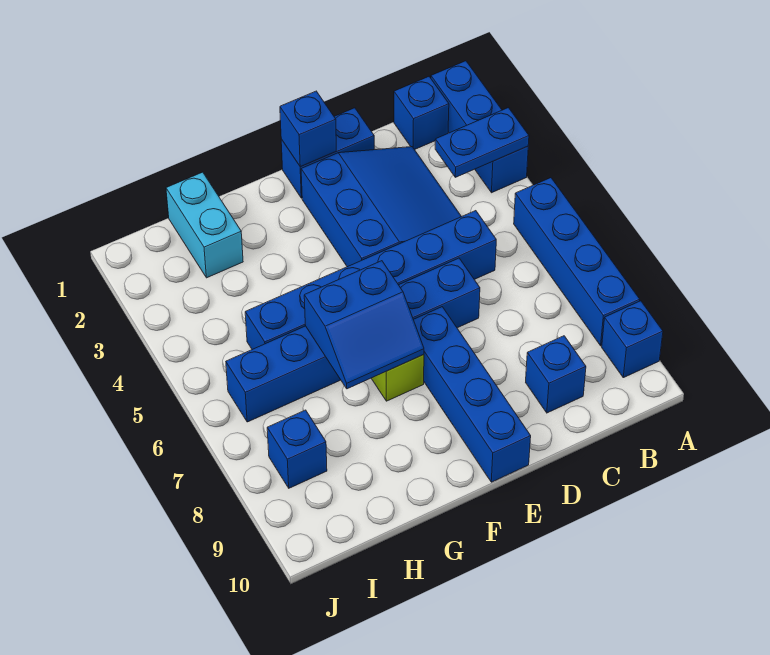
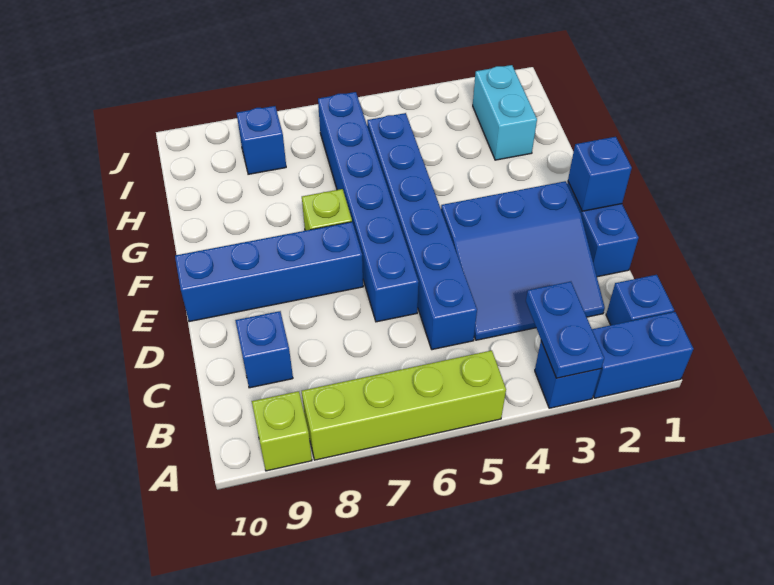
blue 1x4 brick [514,178,640,346] -> lime 1x4 brick [302,350,506,460]
blue 1x1 brick [602,301,663,378] -> lime 1x1 brick [252,391,312,471]
blue 2x2 slope [304,261,424,389] -> none
cyan 1x2 brick [166,172,243,278] -> cyan 1x2 brick turned to [473,65,537,160]

